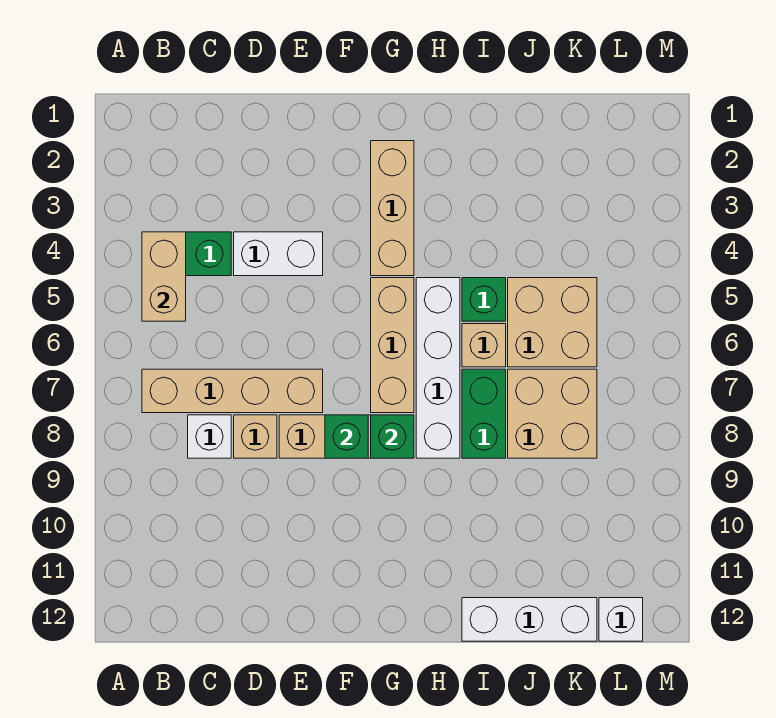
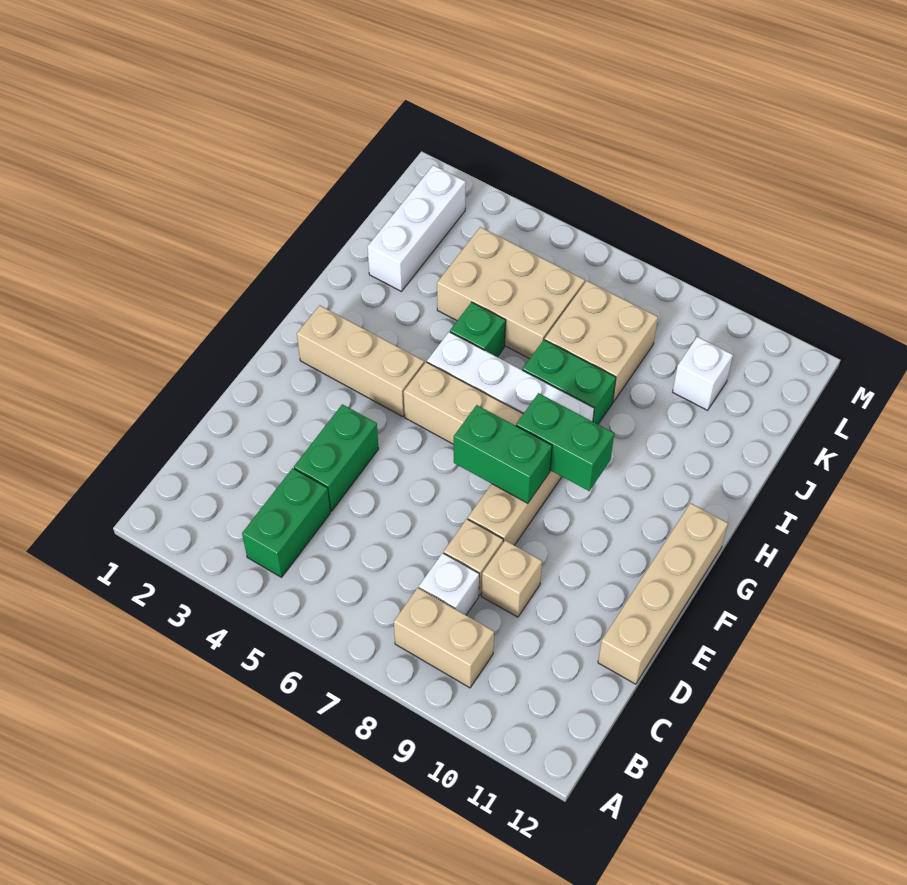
tan 1x2 brick [142,232,186,321] -> tan 1x2 brick moved to [394,588,494,688]
tan 1x4 brick [142,369,323,413] -> tan 1x4 brick moved to [598,503,728,684]
white 1x2 brick [234,232,323,276] -> green 1x2 brick [294,404,379,511]
green 1x1 brick [325,415,368,458] -> green 1x2 brick [454,405,552,503]
green 1x1 brick [371,415,414,458] -> green 1x2 brick [516,393,614,491]
tan 1x1 brick [462,324,506,367] -> tan 1x1 brick moved to [482,540,542,617]
white 1x3 brick [462,598,597,641] -> white 1x3 brick moved to [367,165,466,291]
tan 2x2 brick [508,278,597,367] -> tan 2x3 brick [437,227,585,359]
white 1x1 brick [599,598,643,641] -> white 1x1 brick moved to [673,337,733,410]

